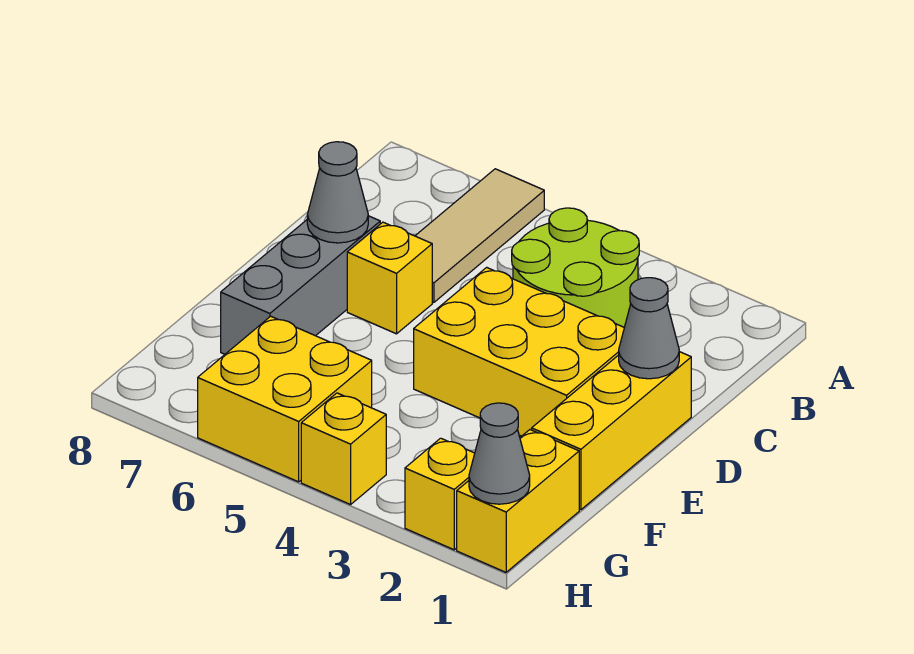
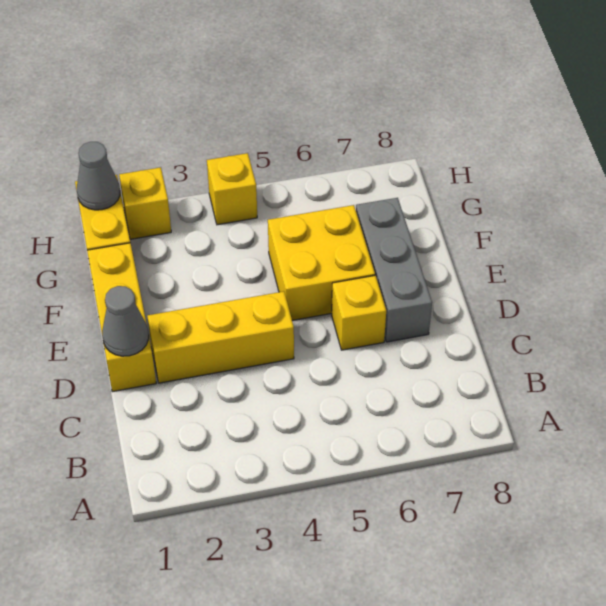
tan 1x3 tile [415,169,544,302] -> none
lime 2x2 round brick [512,208,639,327] -> none
yellow 2x3 brick [414,267,624,436] -> yellow 1x3 brick [147,291,294,383]
grey 1x1 cone [307,142,368,243] -> none
yellow 2x2 brick [198,316,372,482] -> yellow 2x2 brick moved to [268,205,375,320]

